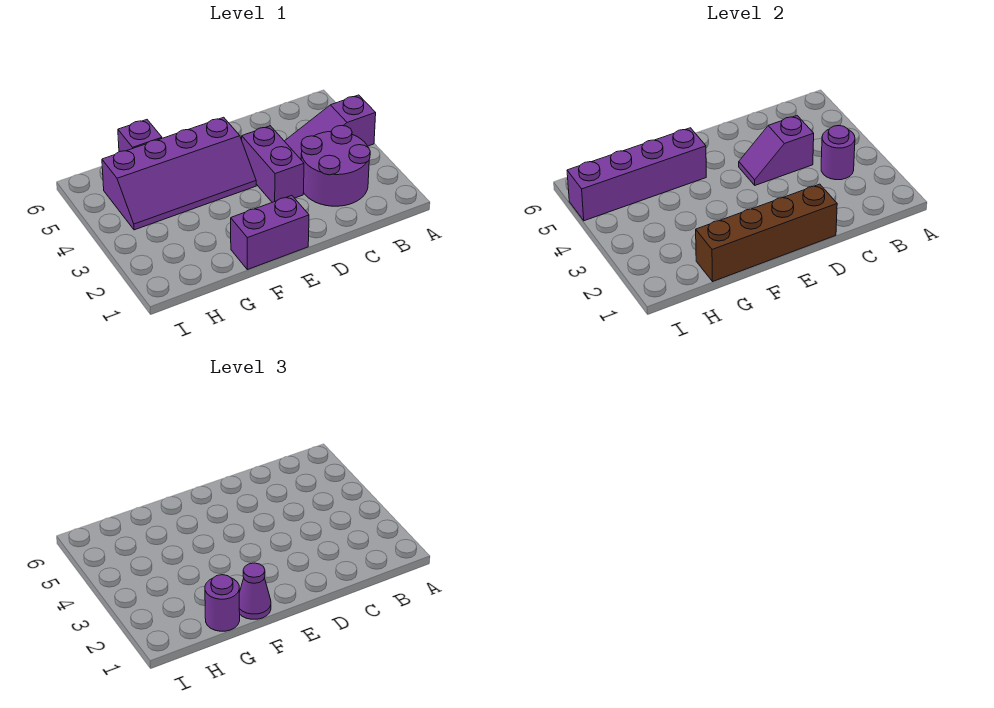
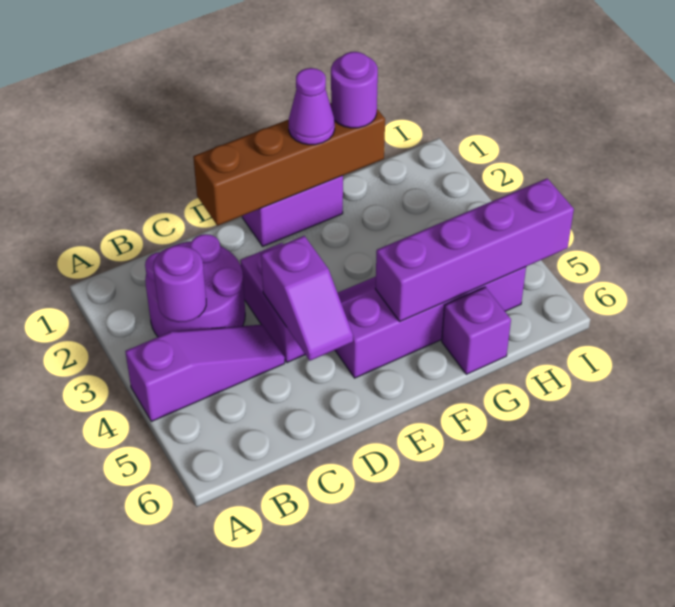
purple 1x2 slope [739,116,814,185] -> purple 1x2 slope turned to [261,236,353,361]

